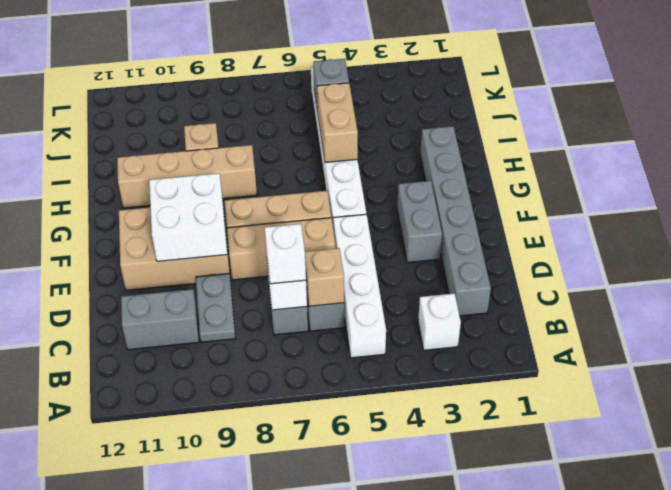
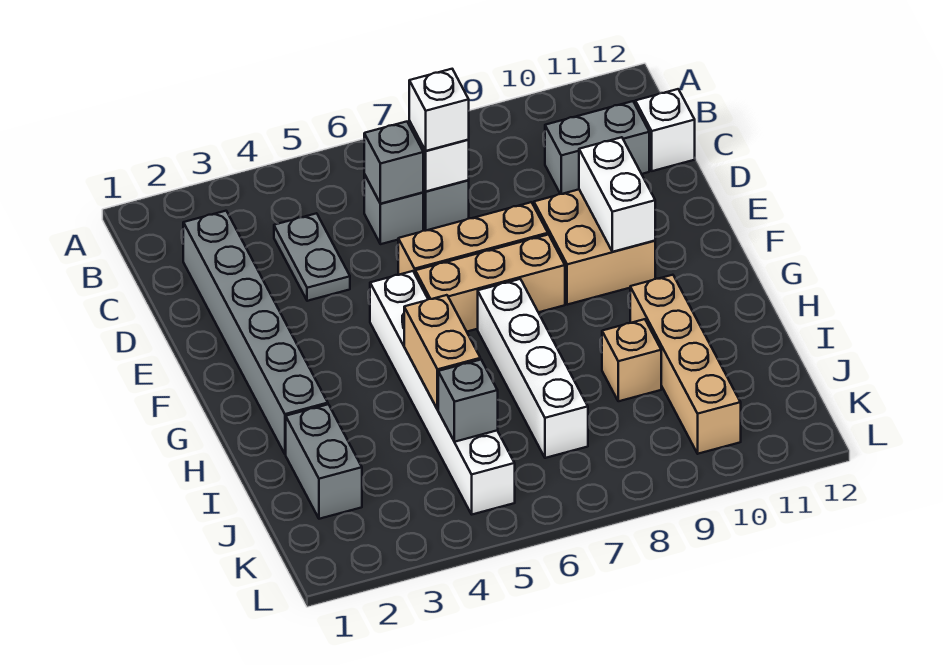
white 1x1 brick [418,293,461,350] -> white 1x1 brick moved to [635,89,695,171]
white 1x4 brick [333,214,386,358] -> white 1x4 brick moved to [478,279,588,458]
tan 1x1 brick [305,248,344,306] -> grey 1x1 brick [364,122,423,204]
grey 1x2 plate [196,273,236,342] -> grey 1x2 plate moved to [274,213,350,301]
grey 1x2 brick [397,181,442,263] -> grey 1x2 brick moved to [286,404,362,519]
tan 2x3 brick [119,207,230,290] -> tan 2x2 brick [534,190,655,305]
white 2x2 brick [149,173,227,261] -> white 1x2 brick [579,137,655,252]
tan 1x4 brick [117,145,257,208] -> tan 1x4 brick turned to [630,275,741,454]

